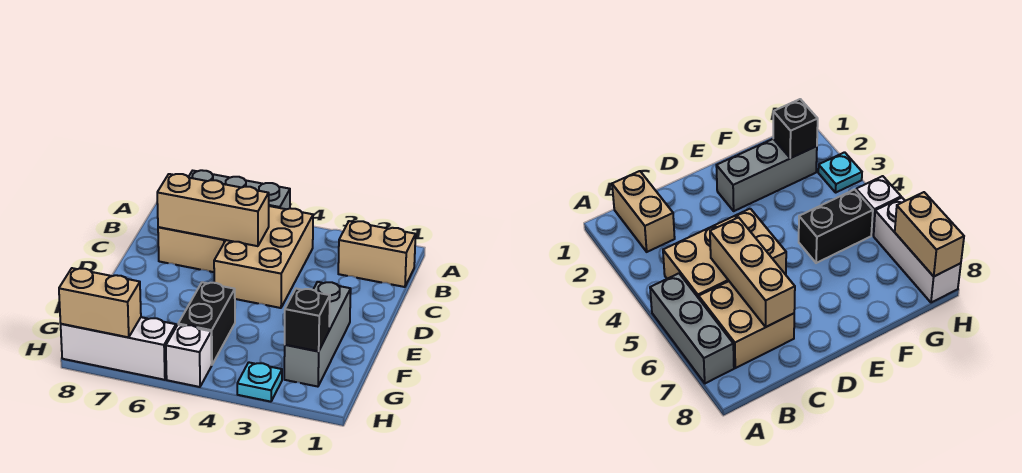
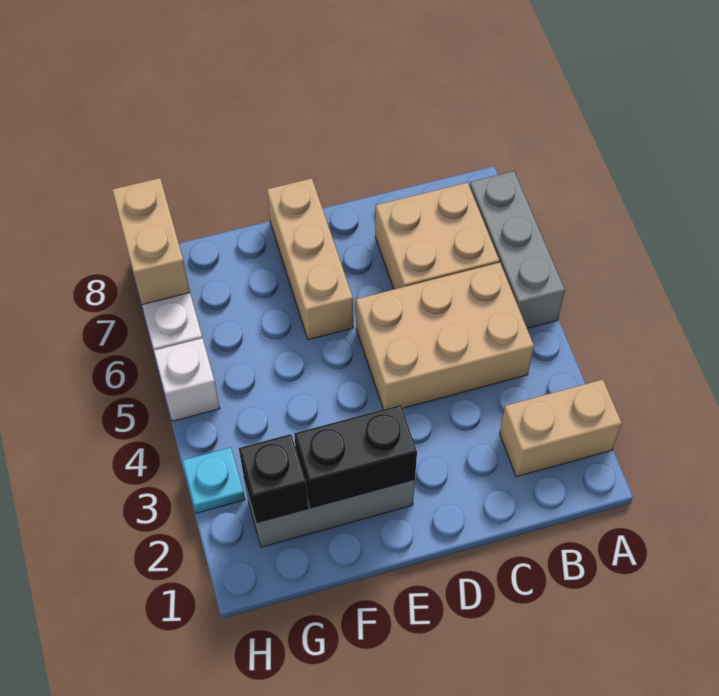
tan 1x2 brick [338,221,416,287] -> tan 1x2 brick turned to [500,380,622,477]
tan 1x3 brick [157,174,269,246] -> tan 1x3 brick moved to [267,178,353,340]
black 1x2 brick [178,282,235,364] -> black 1x2 brick moved to [294,405,417,508]

